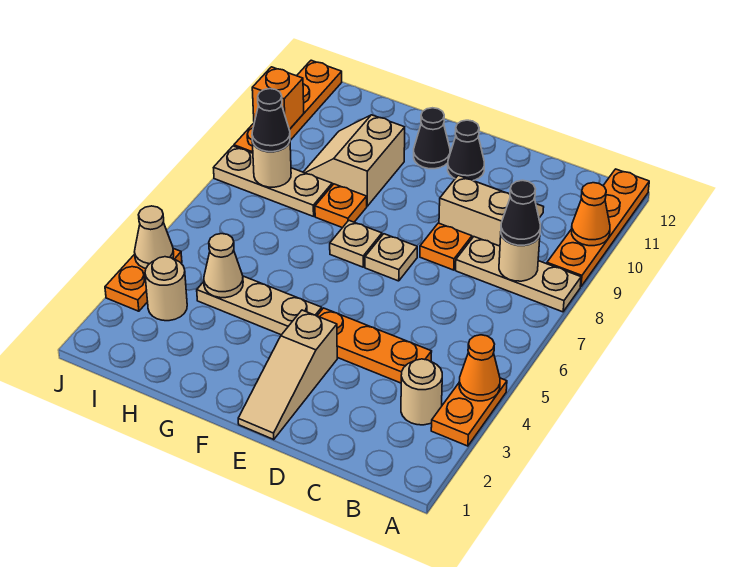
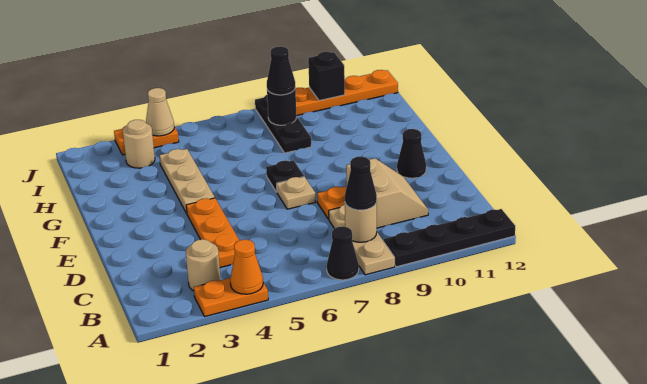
orange 1x4 plate [547,169,649,287] -> black 1x4 plate [384,209,515,267]
orange 1x1 cone [572,183,610,246] -> none
tan 1x3 slope [238,310,337,440] -> none
tan 1x1 plate [330,221,382,267] -> black 1x1 plate [266,160,304,192]
black 1x1 cone [414,108,450,169] -> black 1x1 cone moved to [327,226,359,280]
orange 1x1 plate [315,184,367,228] -> none
tan 2x2 slope [304,115,405,206] -> none
tan 1x1 cone [204,234,243,298] -> none
tan 1x3 plate [213,146,332,216] -> black 1x3 plate [255,95,311,153]
tan 1x1 round brick [252,142,291,187] -> black 1x1 round brick [267,89,297,125]
orange 1x1 brick [252,67,304,129] -> black 1x1 brick [308,52,345,101]

